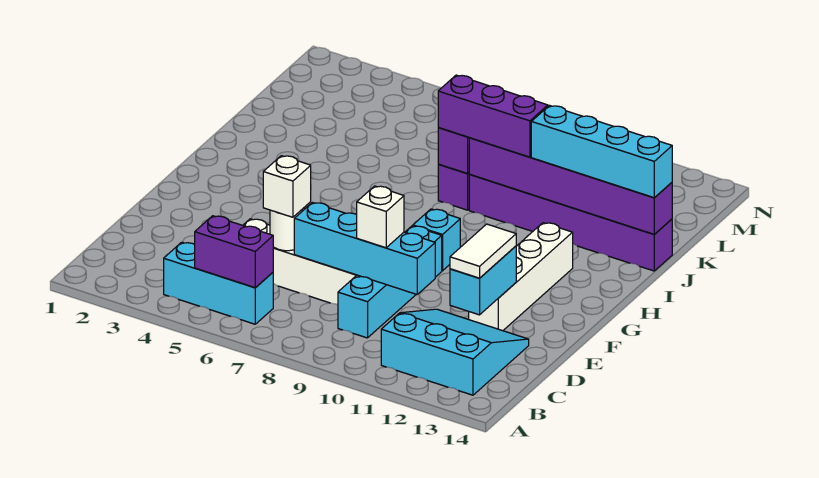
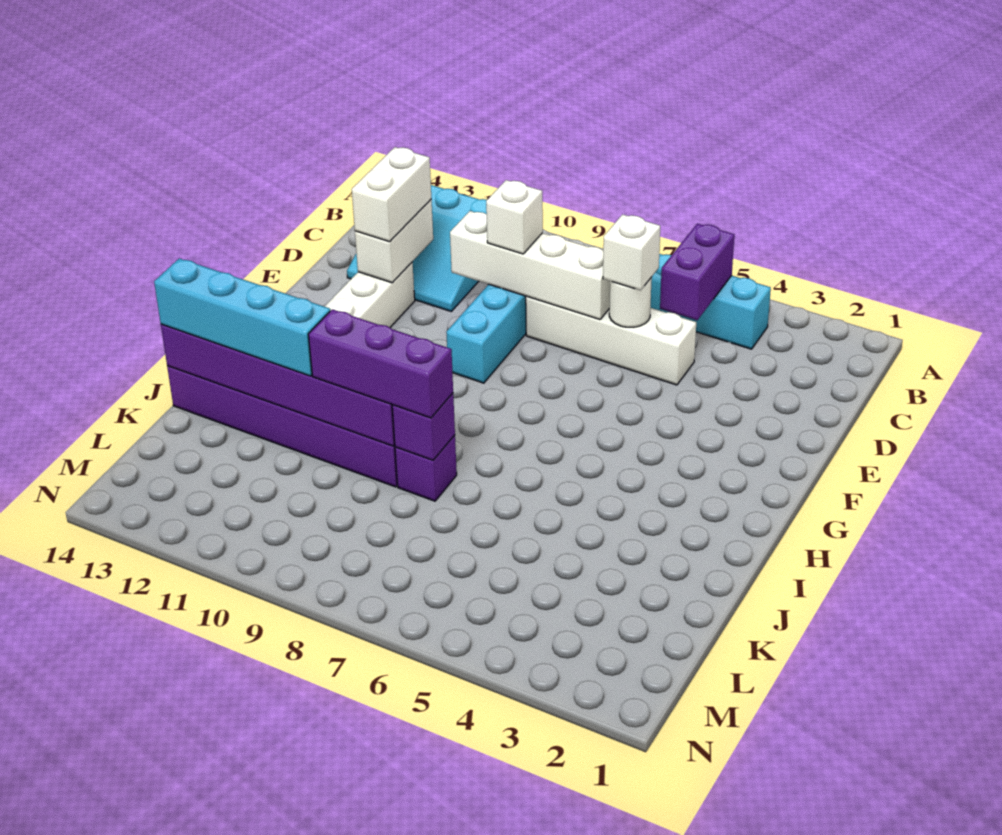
purple 1x2 brick [195,216,273,288] -> purple 1x2 brick turned to [660,224,734,320]
cyan 1x4 brick [294,203,435,294] -> white 1x4 brick [450,211,610,319]
cyan 1x2 brick [450,246,516,315] -> white 1x2 brick [355,200,433,283]
white 1x2 tile [450,224,516,278] -> white 1x2 brick [352,147,431,242]
cyan 1x1 brick [413,209,460,271] -> none

